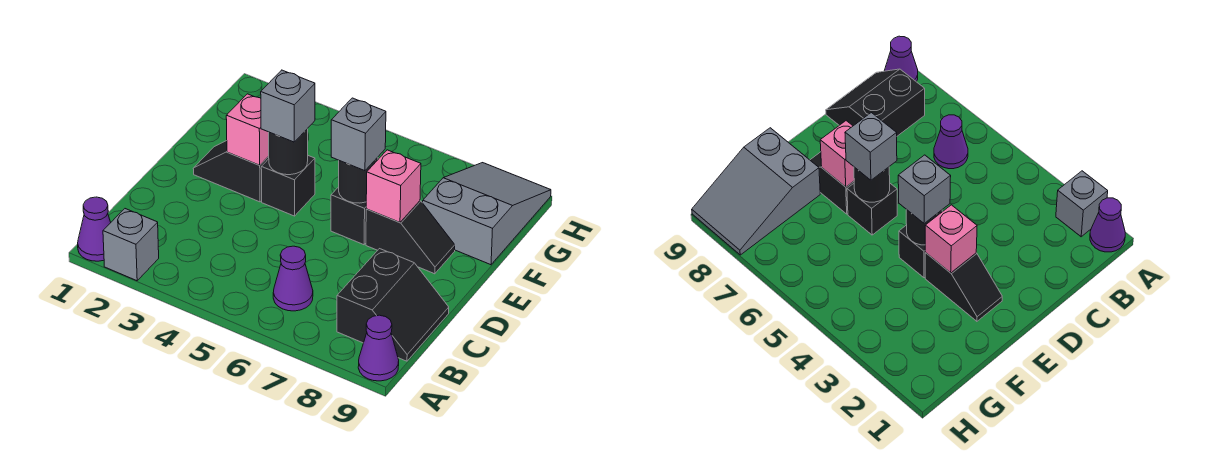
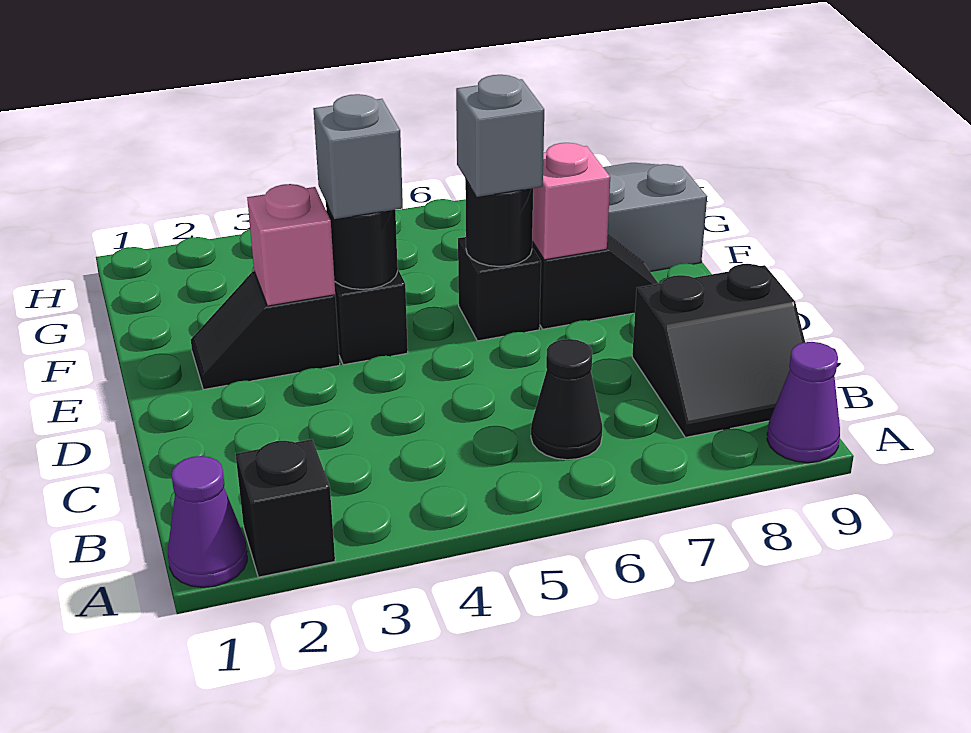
grey 1x1 brick [103,209,159,281] -> black 1x1 brick [236,439,335,577]
purple 1x1 cone [273,246,313,311] -> black 1x1 cone [531,339,602,460]
black 2x2 slope [337,249,449,361] -> black 2x2 slope turned to [632,264,805,437]

